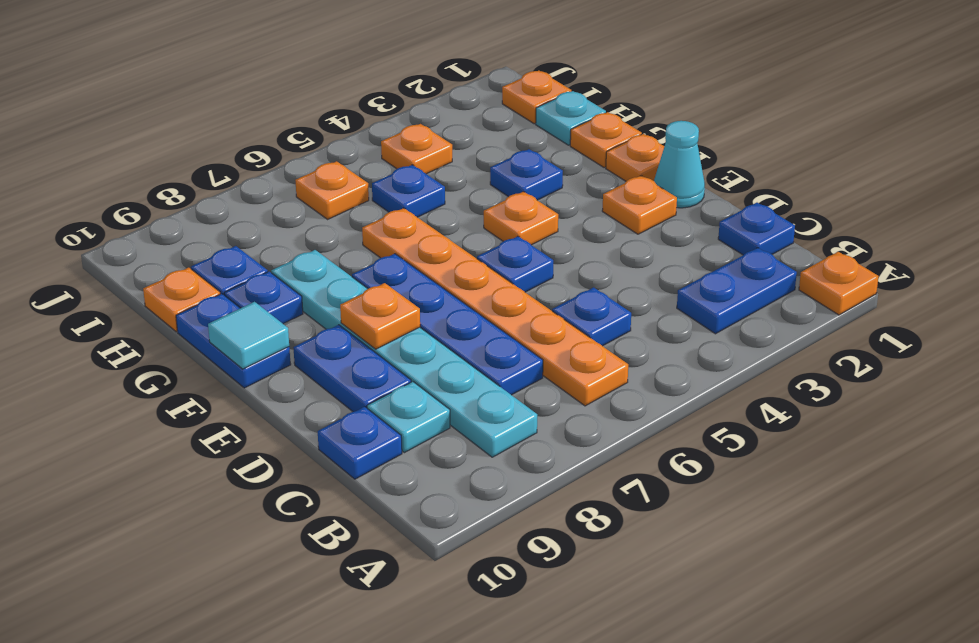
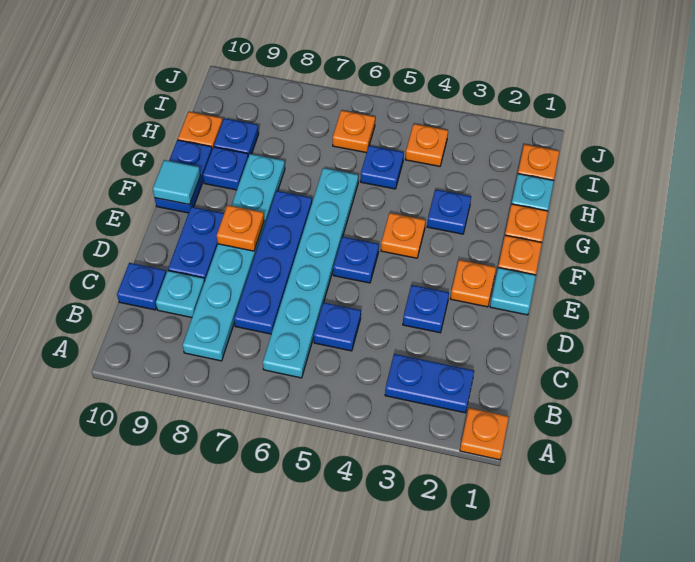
orange 1x6 plate [362,208,628,406] -> cyan 1x6 plate [263,168,358,378]
blue 1x1 plate [718,203,795,255] -> blue 1x1 plate moved to [403,285,449,333]
cyan 1x1 cone [654,121,705,208] -> cyan 1x1 plate [490,268,536,315]

